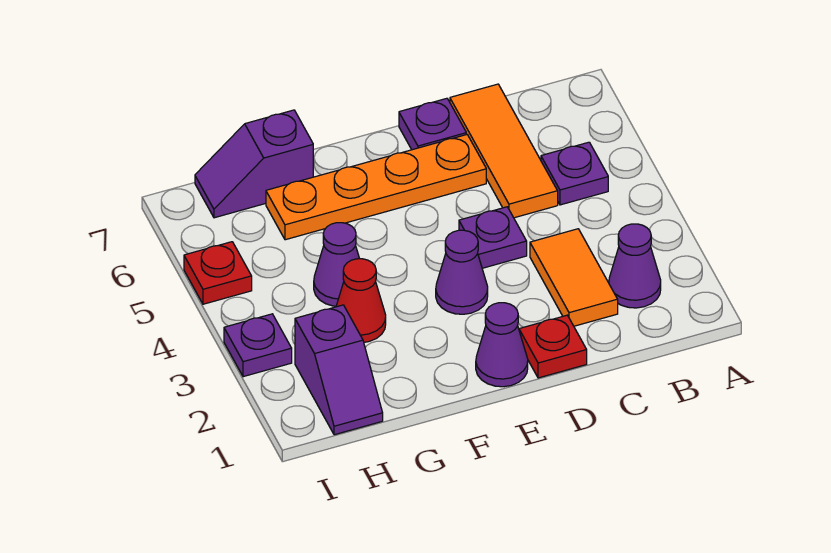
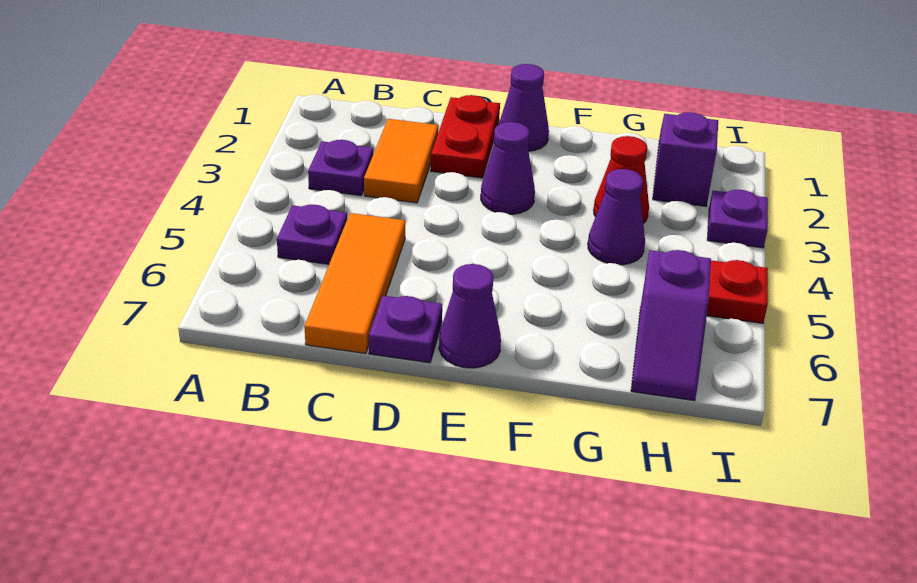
purple 1x1 cone [609,224,661,308] -> purple 1x1 cone moved to [439,264,501,368]
red 1x1 plate [519,315,587,378] -> red 1x2 plate [431,95,500,178]
purple 1x1 plate [459,207,527,268] -> purple 1x1 plate moved to [308,140,373,196]
orange 1x4 plate [266,135,486,240] -> none
purple 1x2 slope [195,110,313,218] -> purple 1x2 slope turned to [631,250,711,401]

